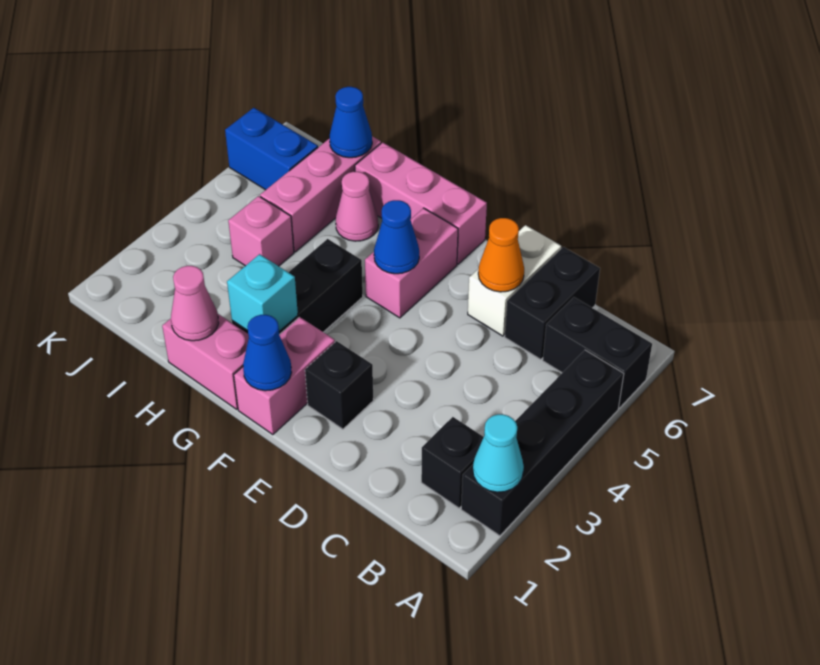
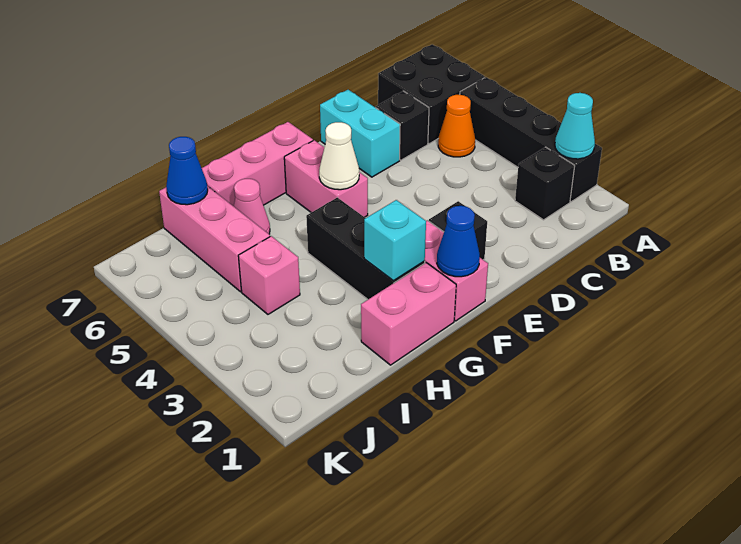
black 1x2 brick [543,297,652,408] -> black 2x2 brick [378,44,485,144]
black 1x2 brick [505,247,600,359] -> black 1x1 brick [376,91,429,160]
white 1x2 brick [468,225,561,336] -> cyan 1x2 brick [320,90,400,177]
orange 1x1 cone [478,218,524,292] -> orange 1x1 cone moved to [438,95,475,157]
blue 1x1 cone [374,200,419,274] -> white 1x1 cone [319,122,359,190]
pink 1x1 cone [171,266,219,341] -> none
blue 1x2 brick [225,108,318,190] -> none

